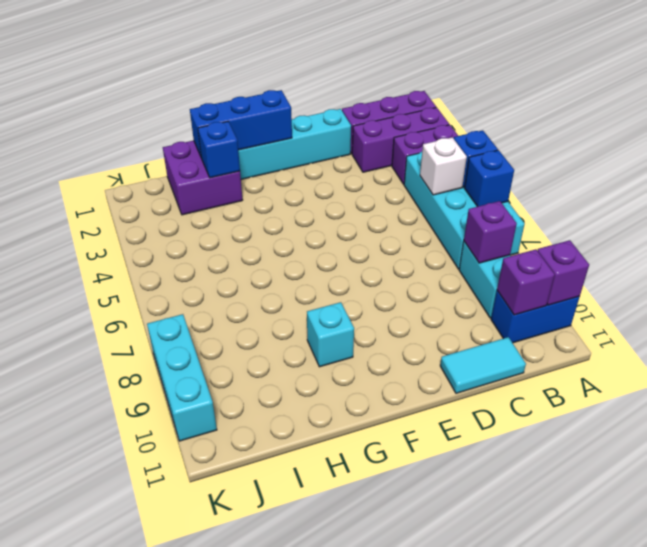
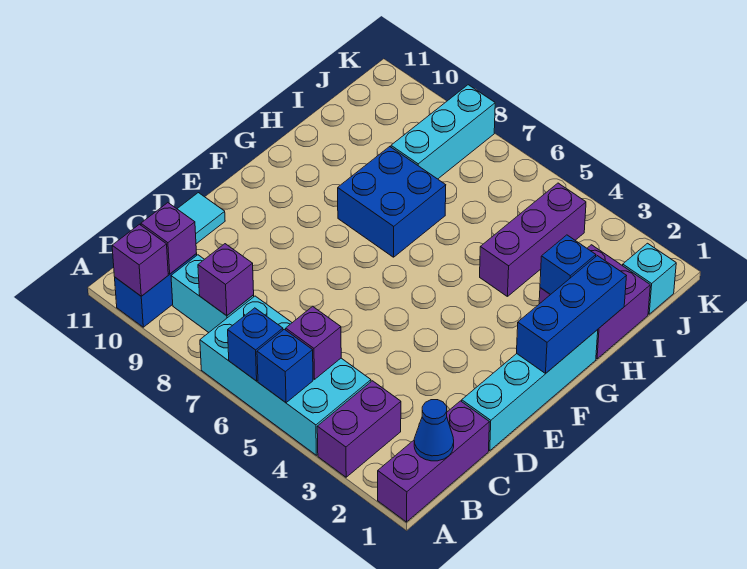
purple 1x3 brick [352,107,449,172] -> purple 1x3 brick moved to [480,183,586,296]
none -> blue 1x1 cone [414,400,454,461]
white 1x1 brick [420,137,467,195] -> purple 1x1 brick [286,306,341,379]
none -> blue 2x2 brick [338,147,446,257]
cyan 1x1 brick [307,302,354,367] -> cyan 1x1 brick moved to [623,243,676,314]
cyan 1x3 brick [147,314,217,441] -> cyan 1x3 brick turned to [391,85,495,179]

